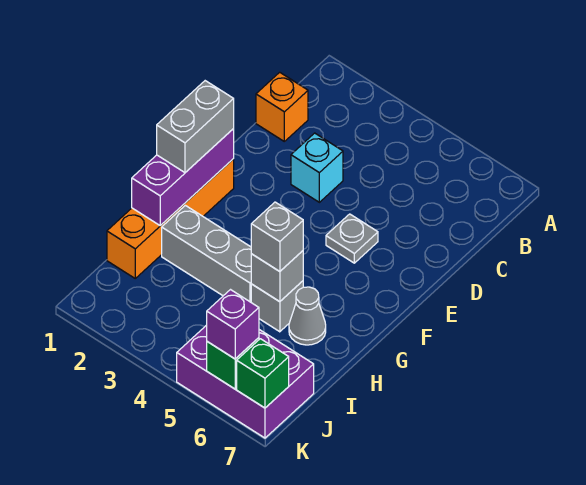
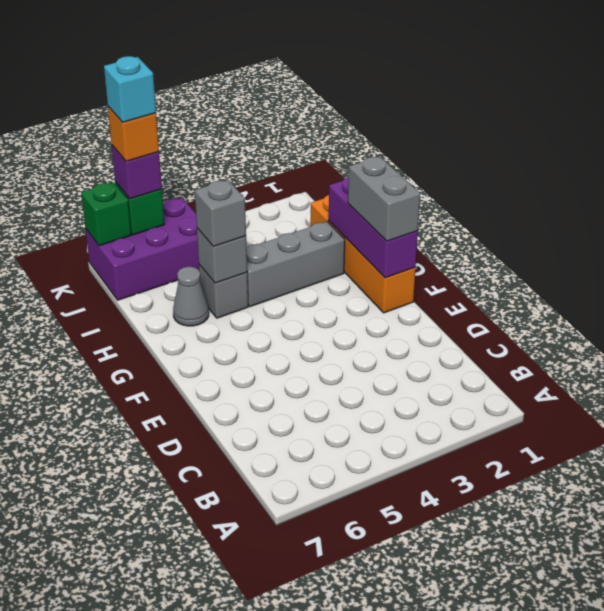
orange 1x1 brick [256,72,308,141] -> orange 1x1 brick moved to [108,106,159,161]
cyan 1x1 brick [291,133,343,202] -> cyan 1x1 brick moved to [104,56,156,122]
grey 1x1 plate [326,214,378,263] -> none

